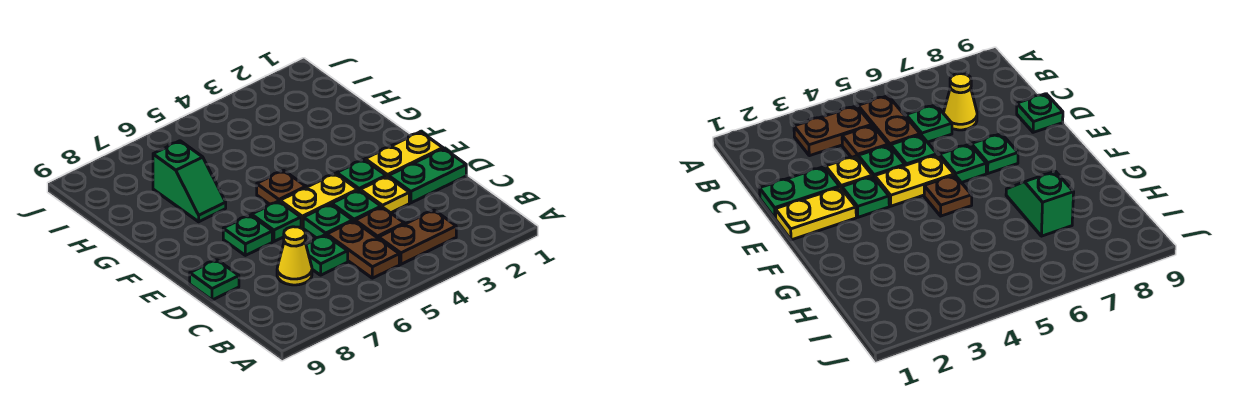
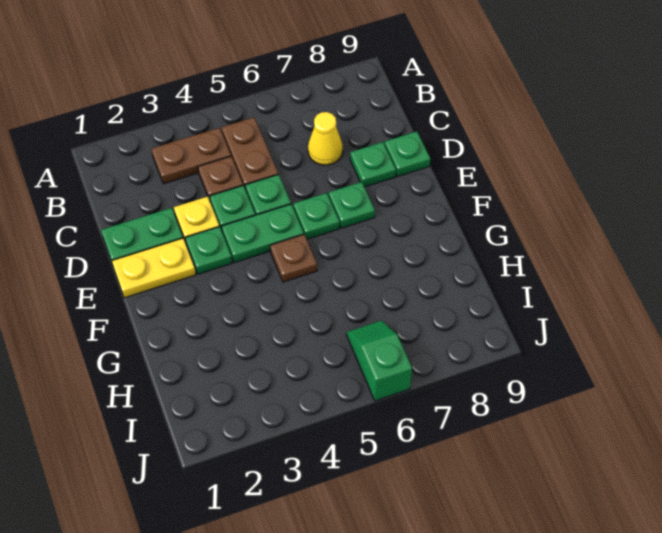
green 1x1 plate [306,235,348,275] -> green 1x1 plate moved to [350,142,396,187]
yellow 1x2 plate [280,173,358,228] -> green 1x2 plate [222,204,304,263]
green 1x2 slope [153,141,226,222] -> green 1x2 slope moved to [347,320,412,401]

